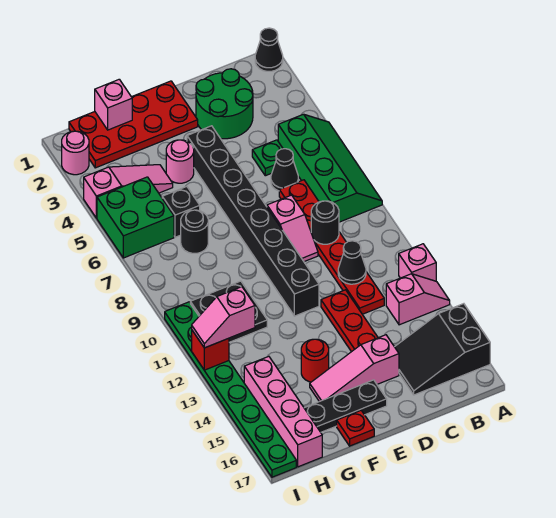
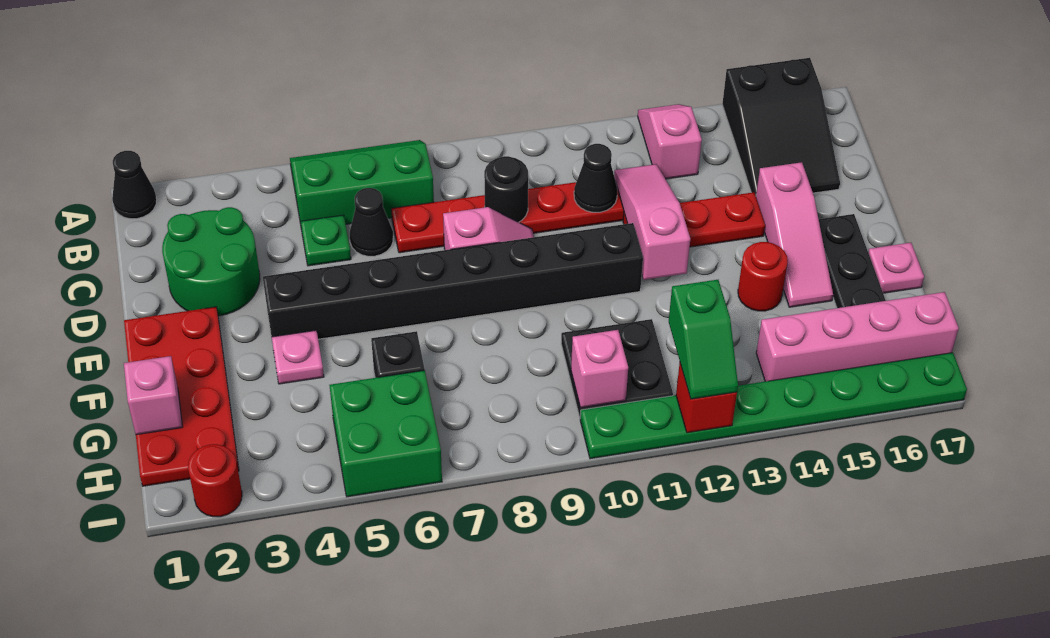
green 2x4 slope [278,114,382,222] -> green 2x3 slope [290,140,434,224]
pink 1x1 brick [399,244,436,281] -> pink 1x1 brick moved to [571,330,628,408]
pink 1x1 round brick [166,140,194,183] -> pink 1x1 plate [272,330,324,384]
red 1x1 plate [337,411,374,446] -> pink 1x1 plate [868,243,924,293]
pink 1x3 slope [84,165,173,218] -> pink 1x3 slope moved to [614,164,690,280]
black 1x1 round brick [181,210,208,253] -> none
pink 1x2 slope [192,287,255,348] -> green 1x2 slope [669,280,738,399]
pink 1x1 round brick [62,131,89,175] -> red 1x1 round brick [188,444,242,517]

